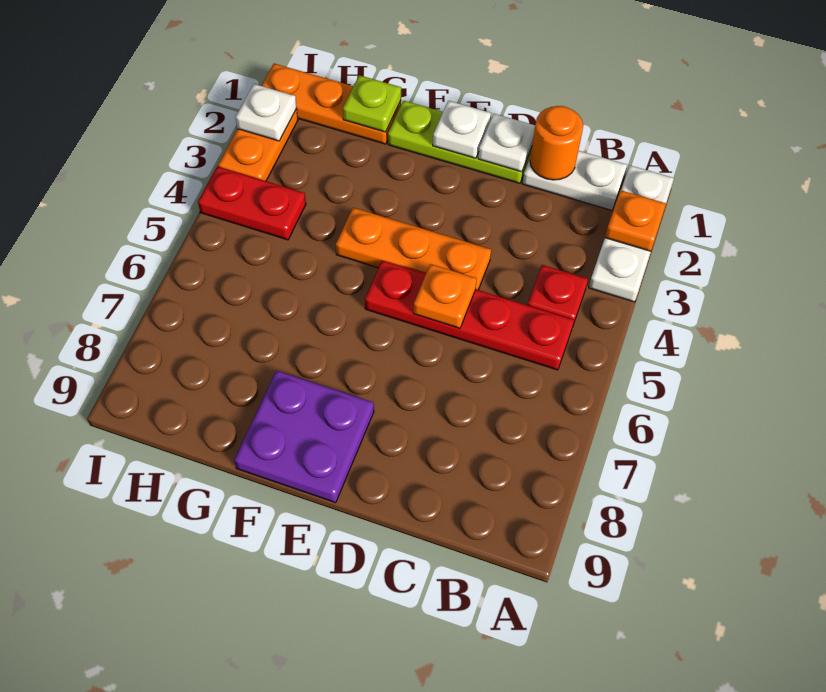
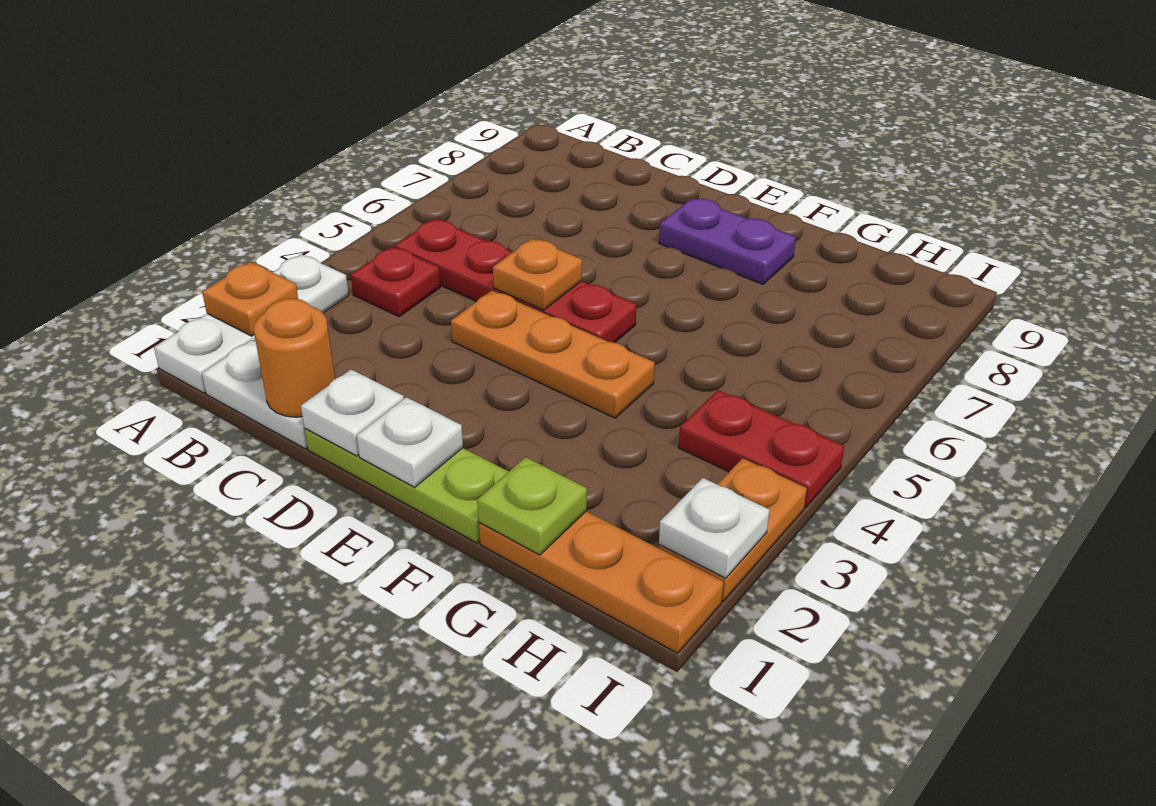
purple 2x2 plate [234,371,374,503] -> purple 1x2 plate [659,198,796,284]

